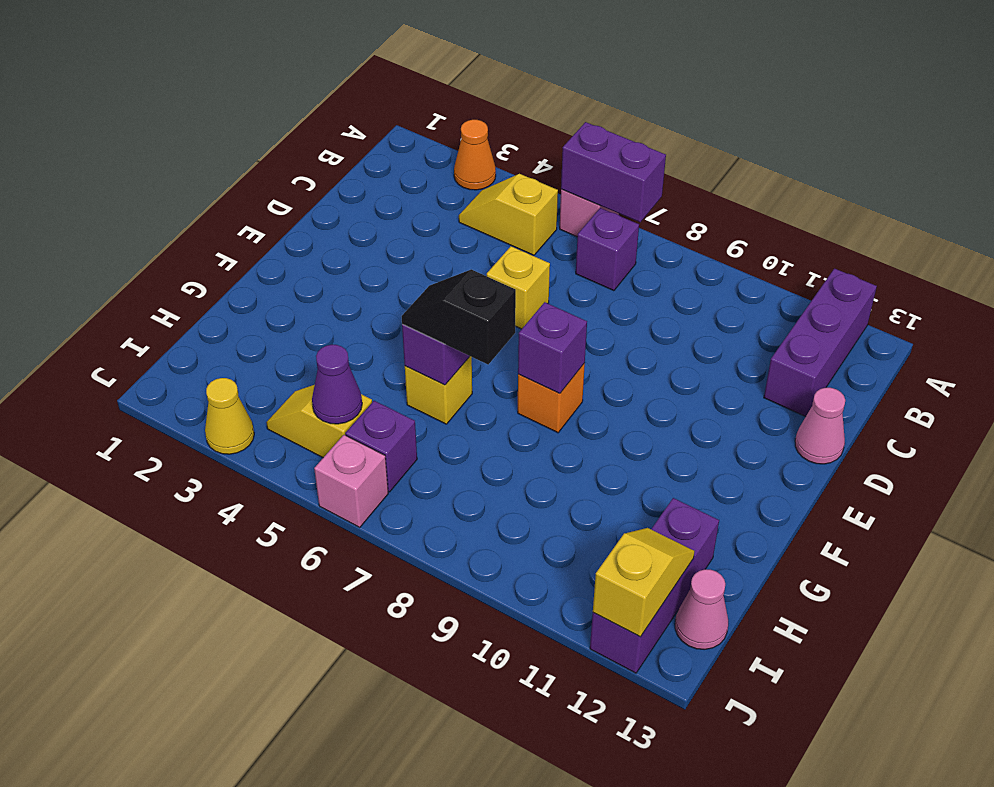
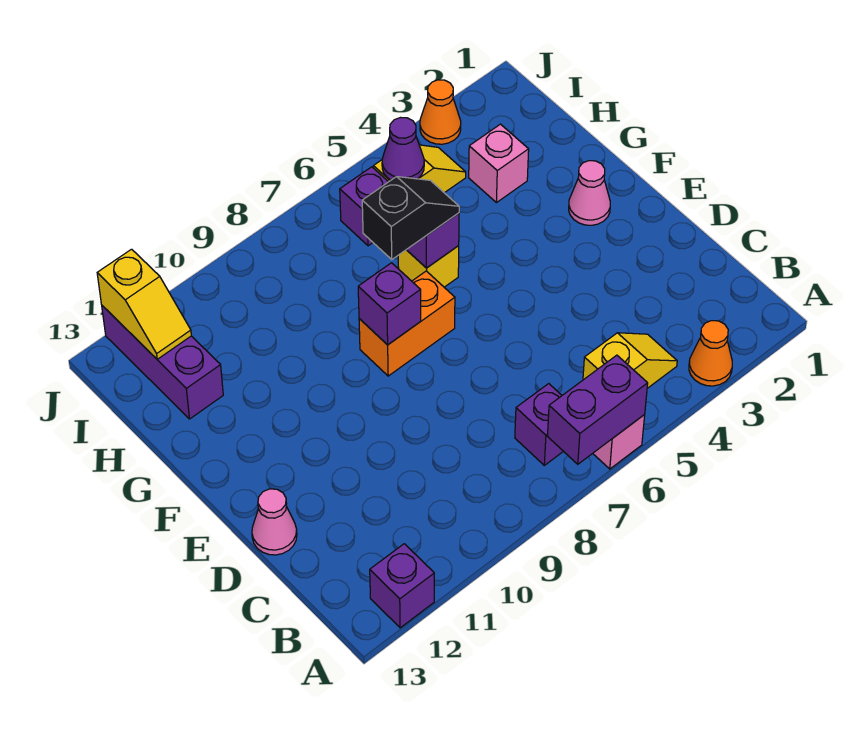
purple 1x3 brick [764,269,877,417] -> purple 1x1 brick [370,544,434,628]
yellow 1x1 brick [487,246,550,329] -> none
orange 1x1 brick [518,363,585,433] -> orange 1x2 brick [359,271,455,376]
pink 1x1 cone [675,569,728,649] -> pink 1x1 cone moved to [569,161,610,225]
yellow 1x1 cone [205,378,254,454] -> orange 1x1 cone [420,80,461,144]
pink 1x1 brick [314,435,388,527] -> pink 1x1 brick moved to [469,124,529,203]

